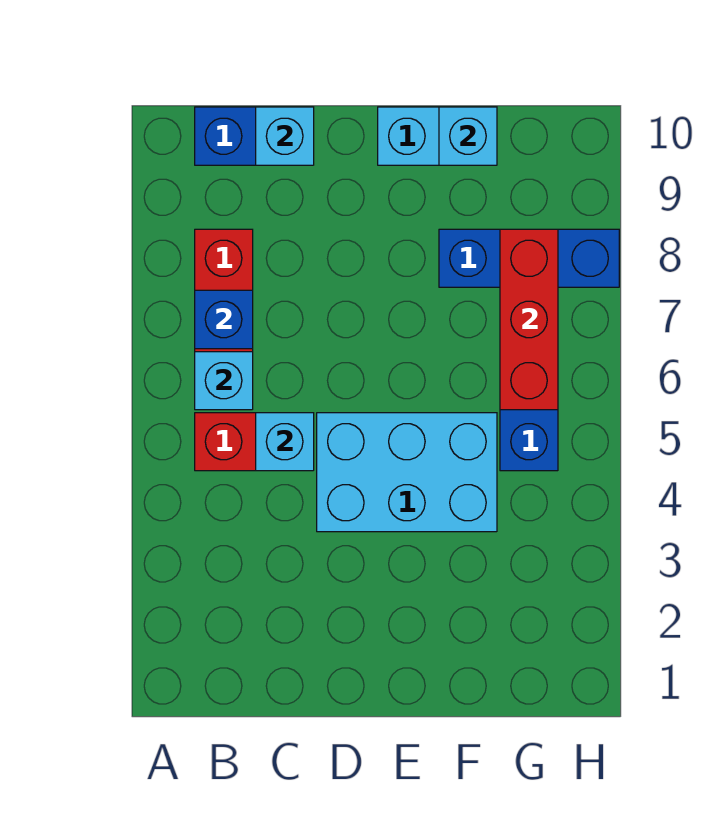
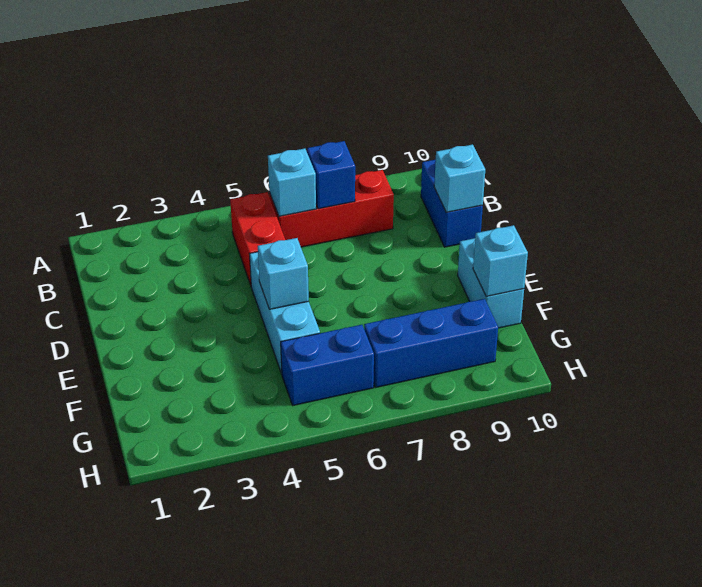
cyan 1x1 brick [256,413,314,471] -> cyan 1x1 brick moved to [258,238,309,309]
cyan 2x3 brick [317,413,497,532] -> cyan 1x3 brick [250,252,320,374]
blue 1x3 brick [439,229,619,287] -> blue 1x3 brick turned to [364,299,498,387]
red 1x3 brick [500,229,558,410] -> none

